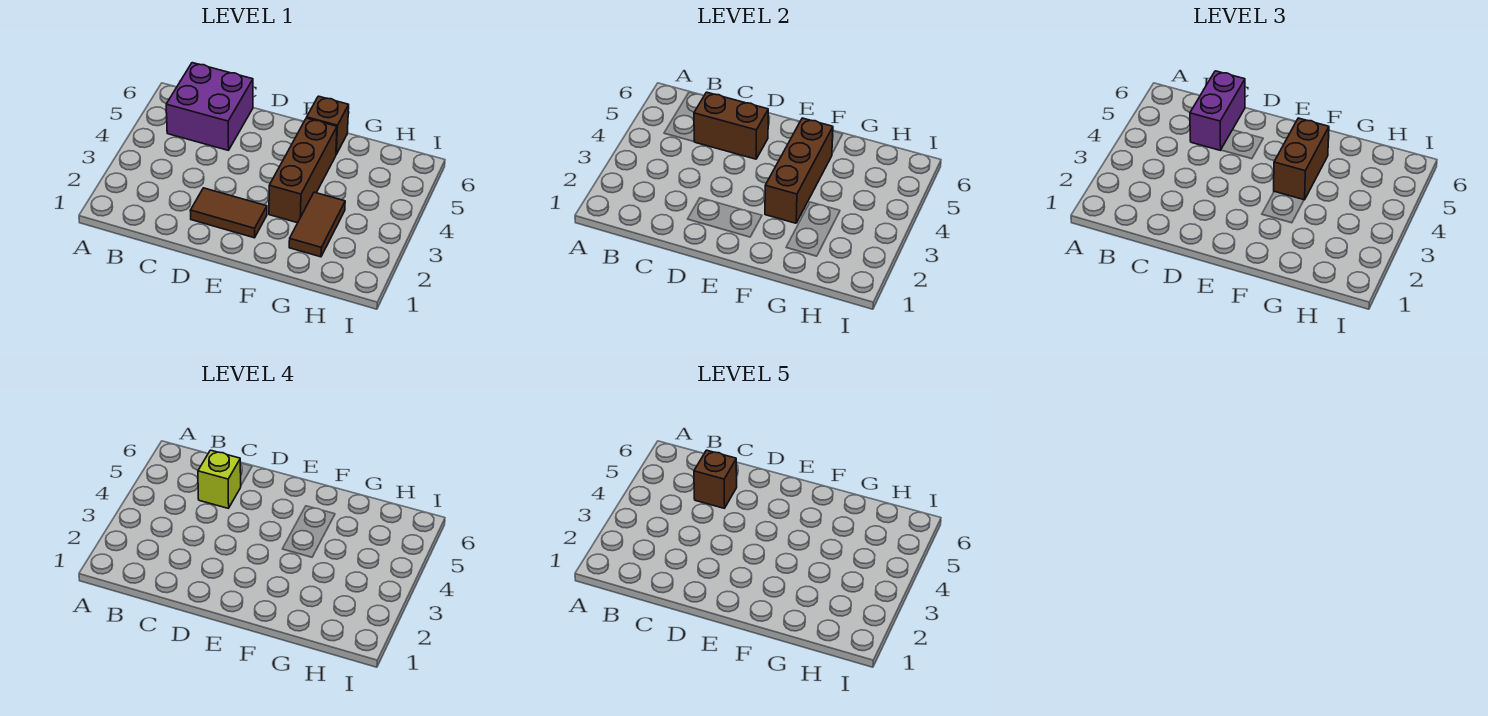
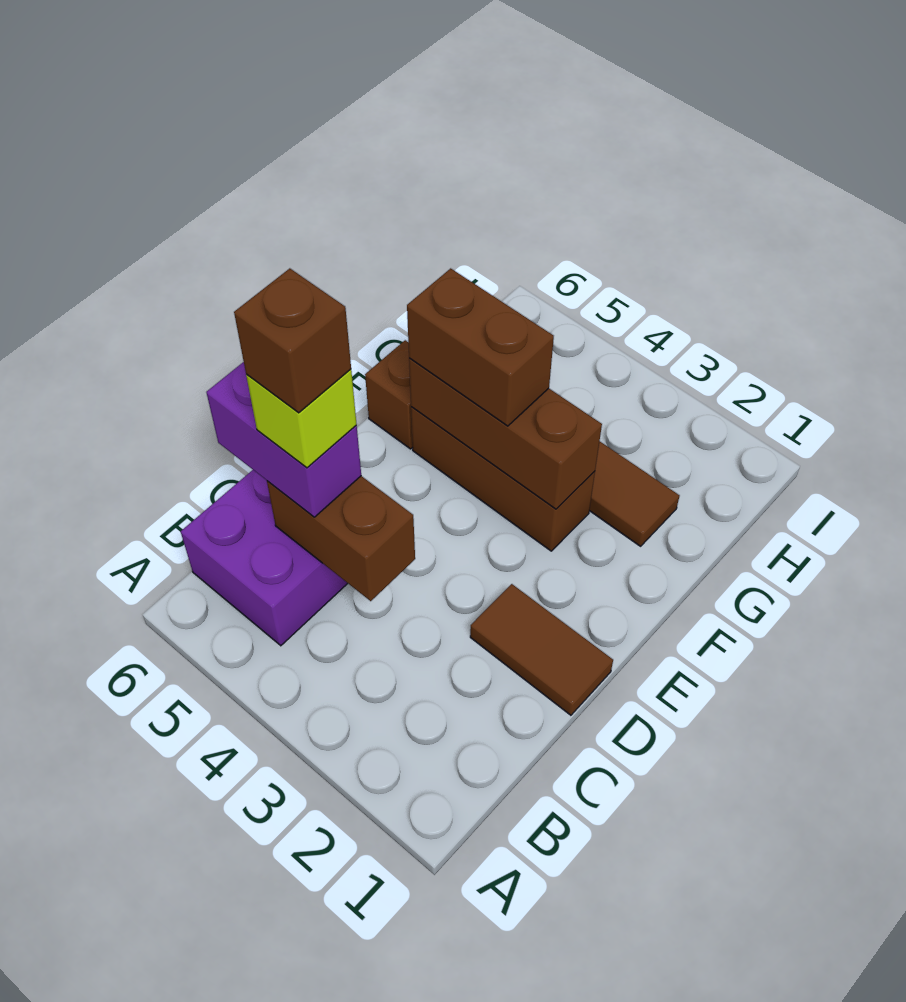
brown 1x2 brick [694,92,768,159] -> brown 1x2 brick turned to [267,476,415,601]
brown 1x2 tile [190,188,267,238] -> brown 1x2 tile turned to [470,584,613,715]

